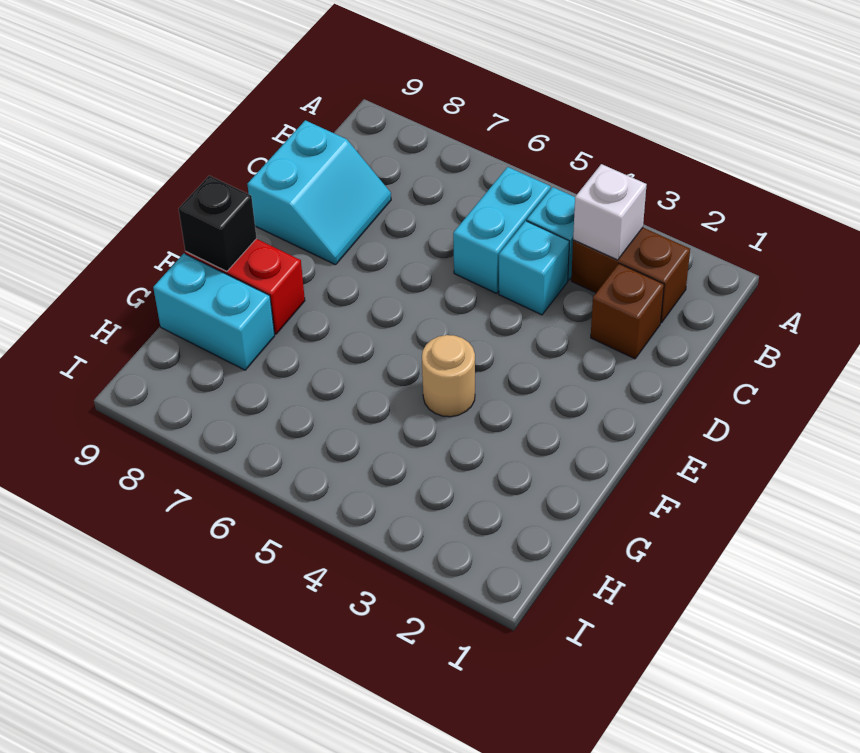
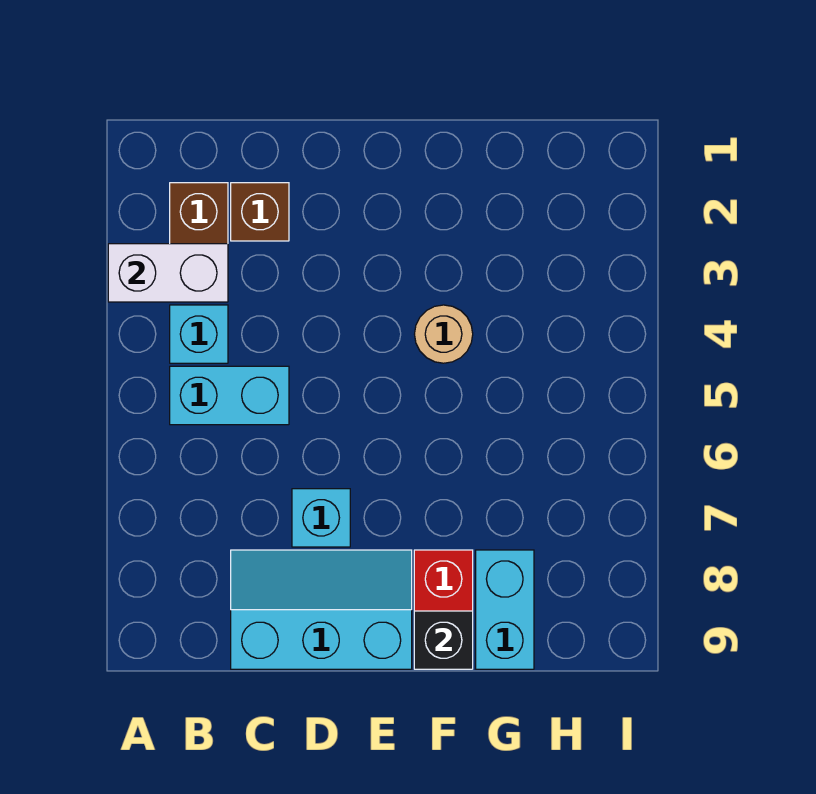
white 1x1 brick [573,164,647,260] -> white 1x2 brick [108,244,228,302]
cyan 1x1 brick [499,221,570,315] -> cyan 1x1 brick moved to [292,489,350,547]
cyan 2x2 slope [247,120,391,265] -> cyan 2x3 slope [231,550,412,669]

